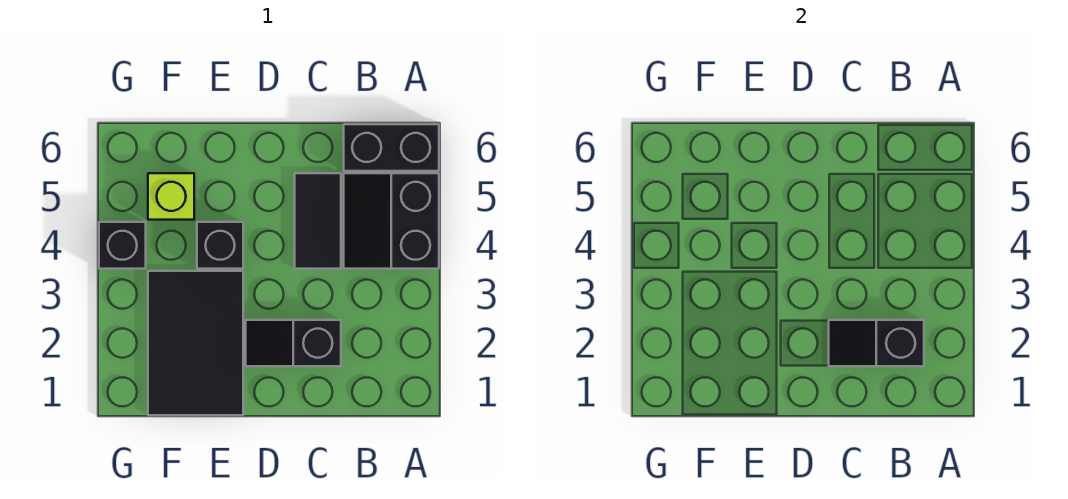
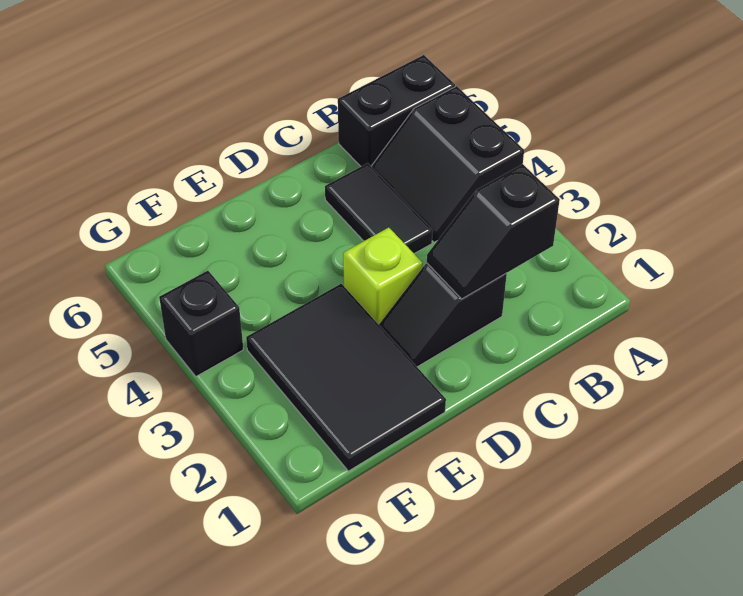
black 1x1 brick [197,222,243,269] -> none
lime 1x1 brick [148,173,194,220] -> lime 1x1 brick moved to [343,228,423,324]

